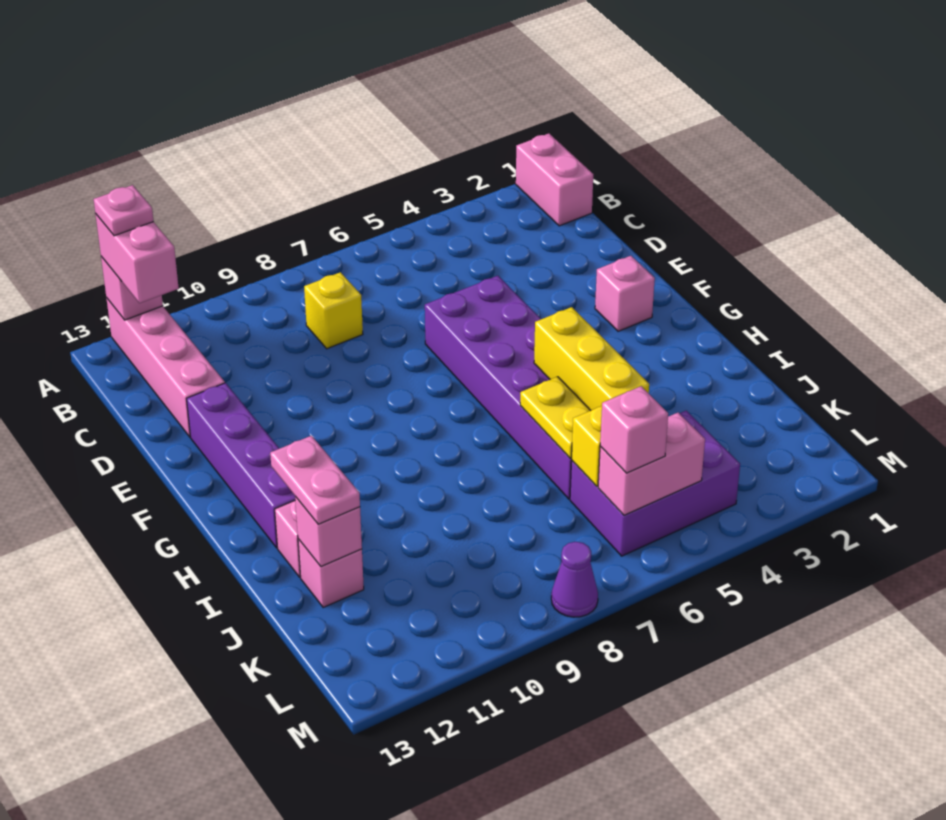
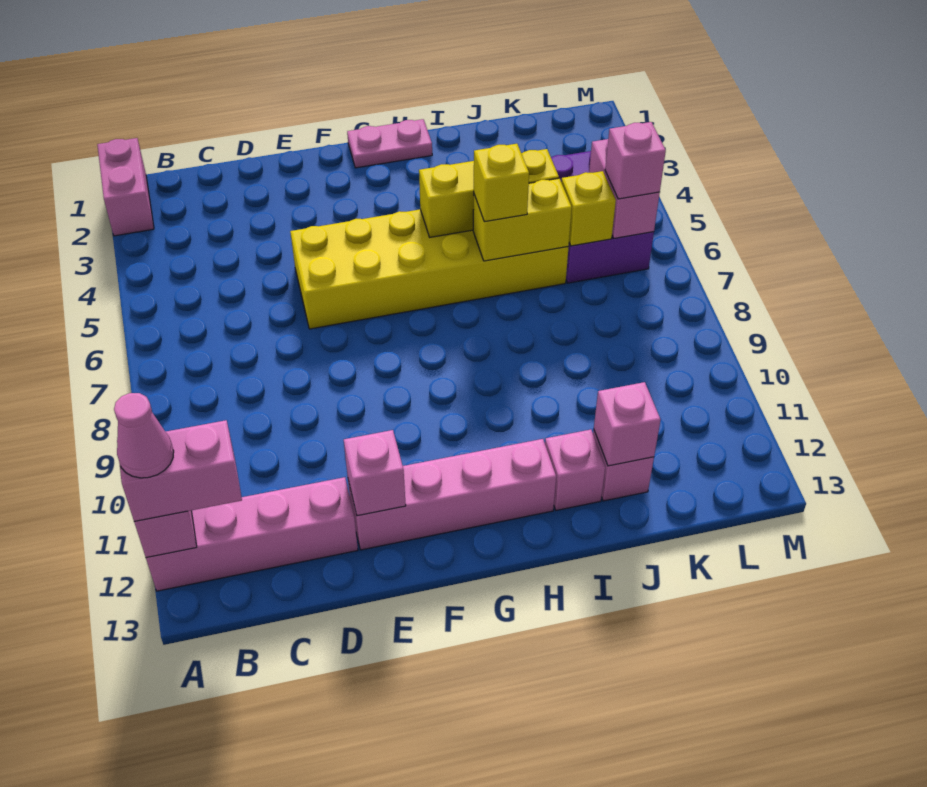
pink 1x2 brick [516,134,593,226] -> pink 1x2 brick turned to [97,138,154,236]
pink 1x1 plate [94,185,154,236] -> pink 1x1 cone [114,393,174,478]
yellow 1x1 brick [304,272,363,349] -> yellow 1x1 brick moved to [474,144,529,222]
purple 2x6 brick [425,276,572,499] -> yellow 2x6 brick [290,209,568,329]
purple 1x4 brick [187,383,295,548] -> pink 1x4 brick [348,439,556,550]
pink 1x1 brick [595,256,655,331] -> pink 1x1 brick moved to [344,430,406,516]
yellow 1x2 plate [520,377,591,458] -> yellow 1x2 brick [473,178,572,261]
pink 1x2 plate [270,436,360,524] -> pink 1x2 plate moved to [347,119,432,168]
purple 1x1 cone [551,542,598,617] -> none

